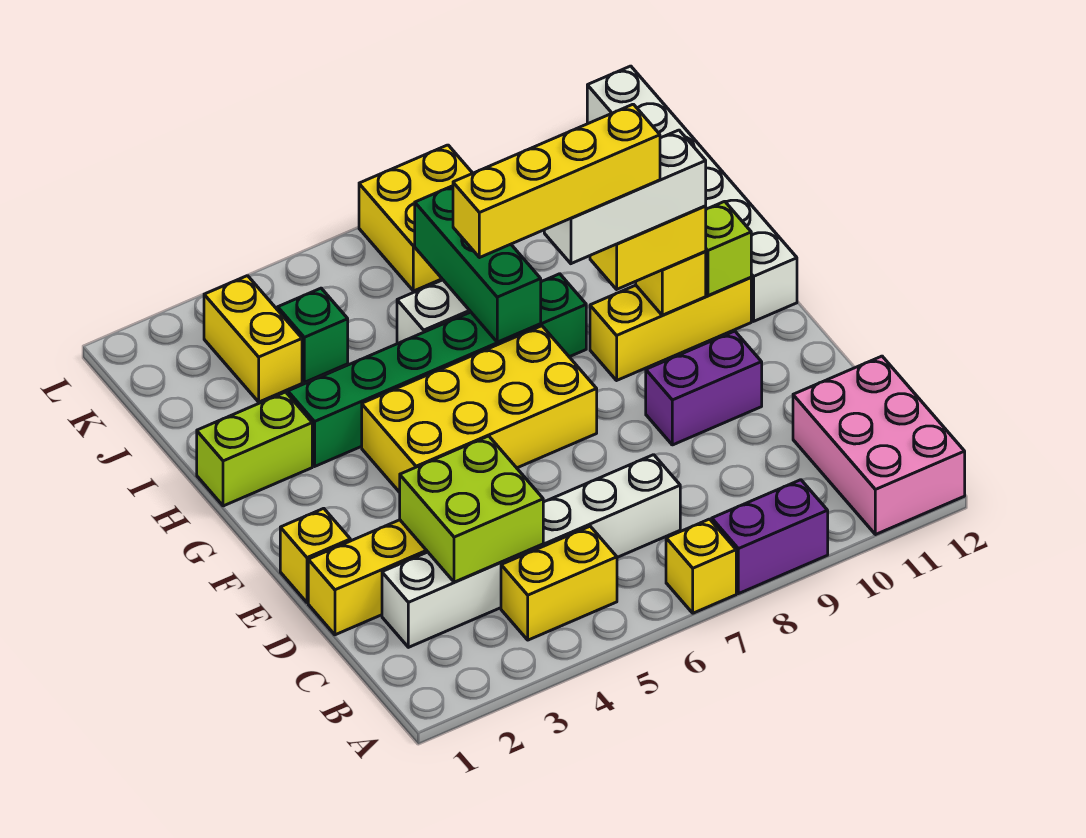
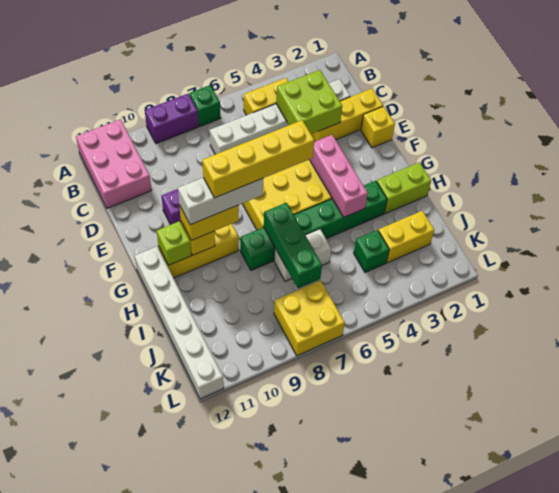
yellow 1x1 brick [666,519,736,613] -> green 1x1 brick [189,85,221,126]
none -> pink 1x3 brick [309,135,368,217]
yellow 1x2 brick [204,276,302,402] -> yellow 1x2 brick turned to [378,211,434,263]

